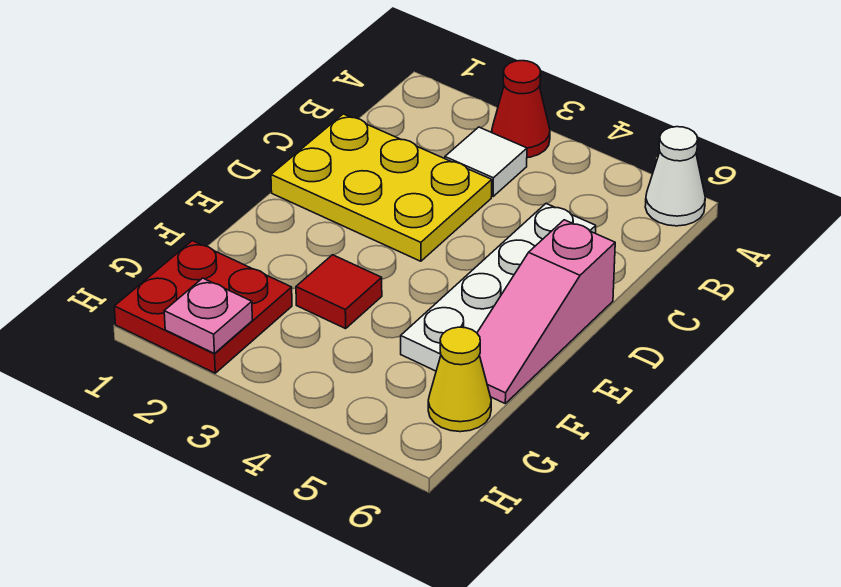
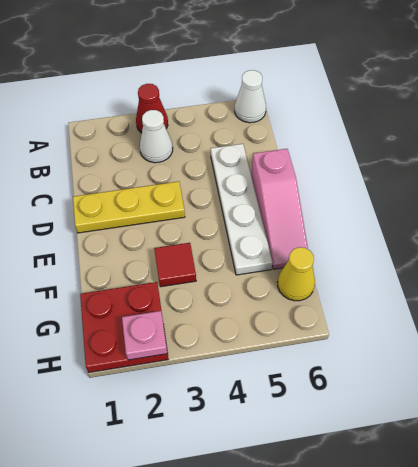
white 1x1 tile [445,127,527,196] -> white 1x1 cone [140,110,173,163]
yellow 2x3 plate [271,114,492,261] -> yellow 1x3 plate [73,181,185,233]

